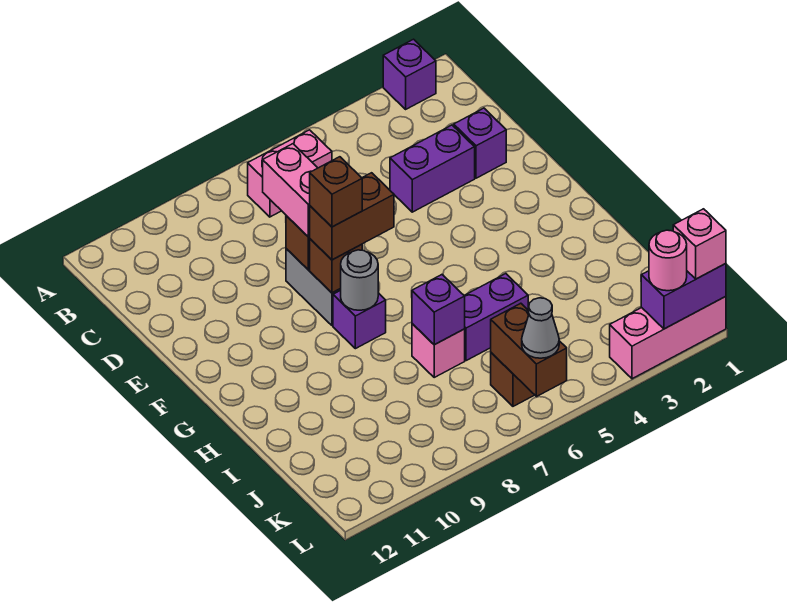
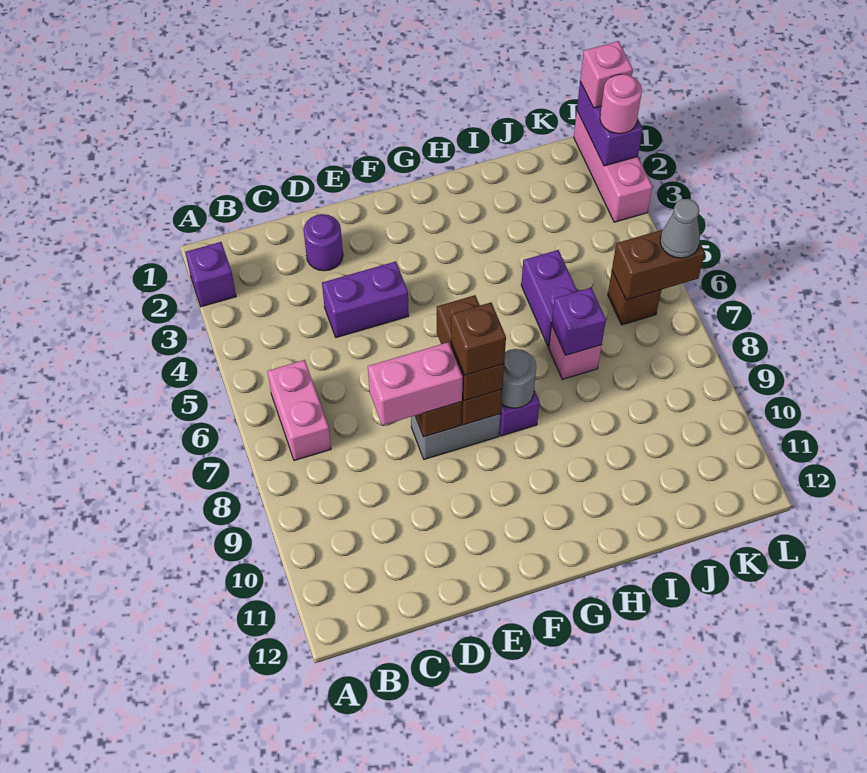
purple 1x1 brick [454,108,506,178] -> purple 1x1 round brick [303,214,343,271]
purple 1x2 brick [390,125,475,212] -> purple 1x2 brick turned to [322,261,409,338]

